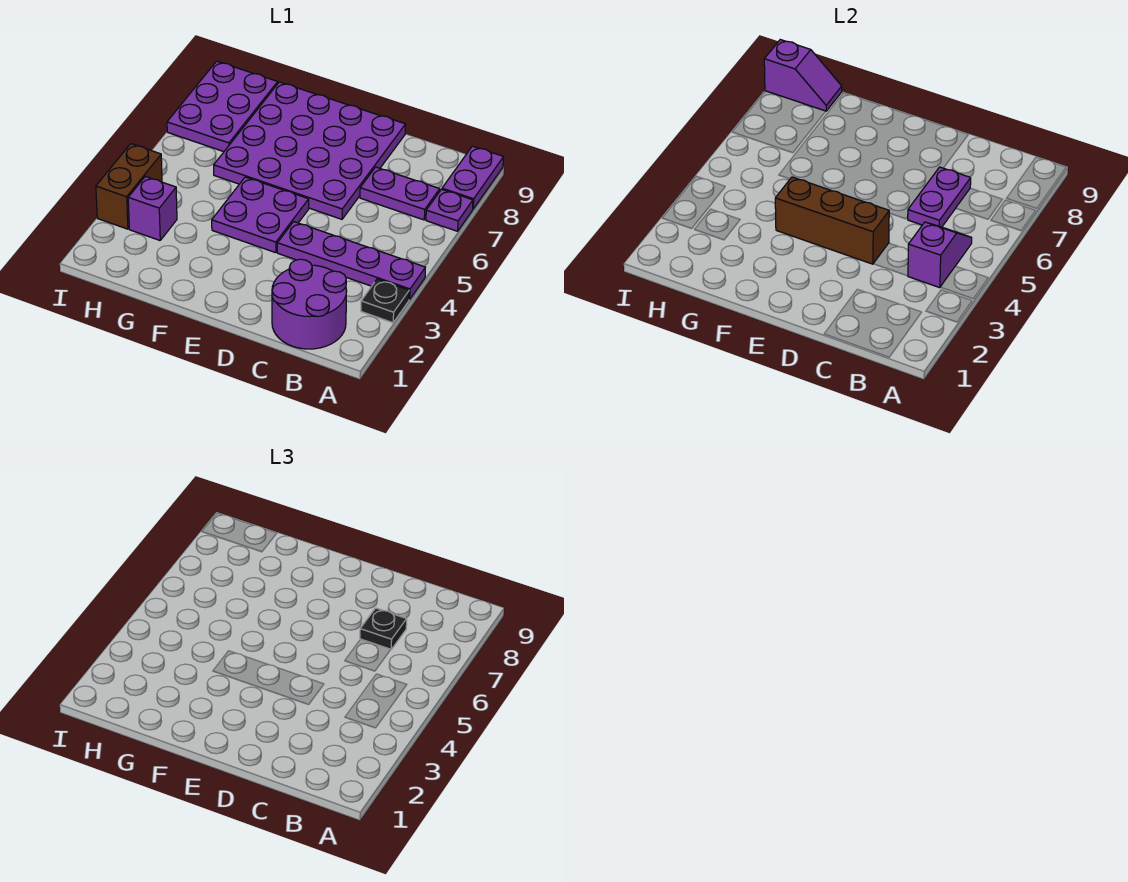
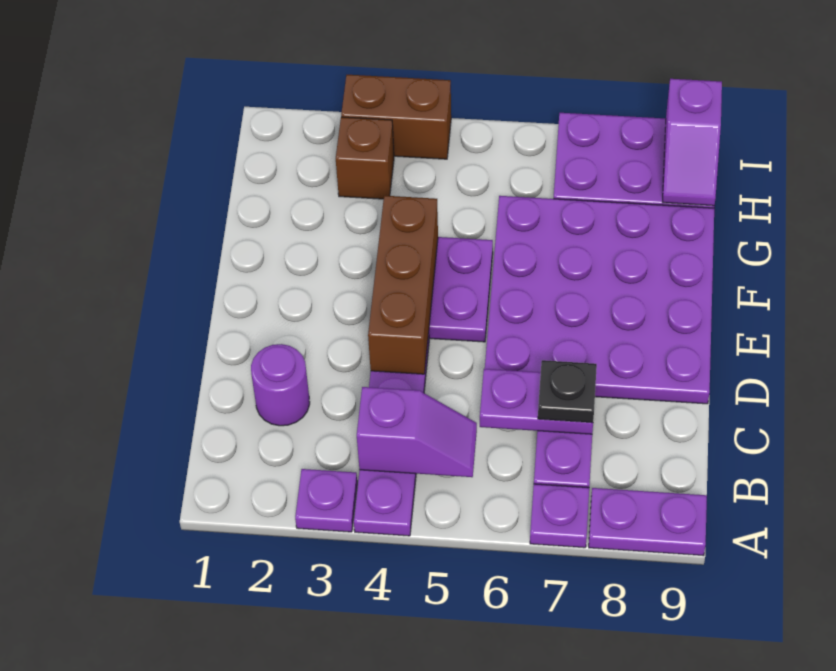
black 1x1 plate [361,279,409,323] -> purple 1x1 plate [295,469,357,532]
purple 2x2 round brick [272,259,347,349] -> purple 1x1 round brick [251,344,310,426]
purple 1x1 brick [128,176,177,240] -> brown 1x1 brick [336,117,394,199]

